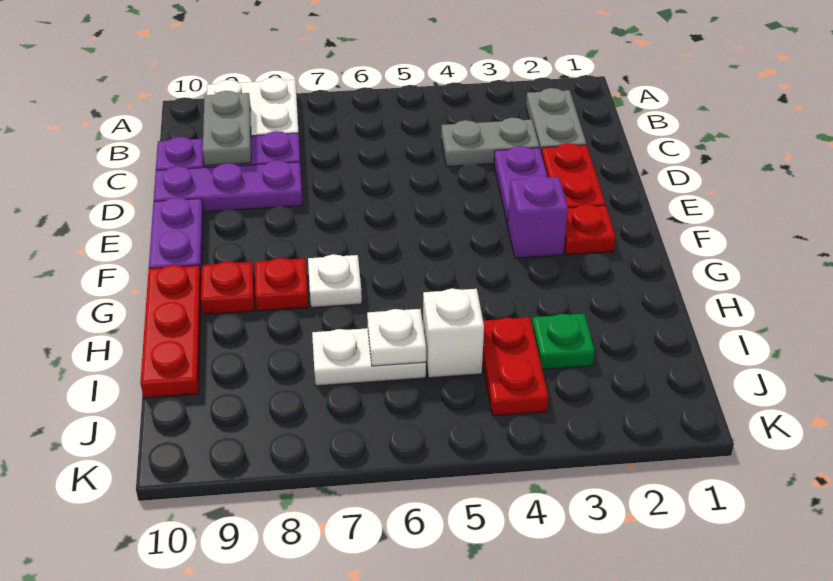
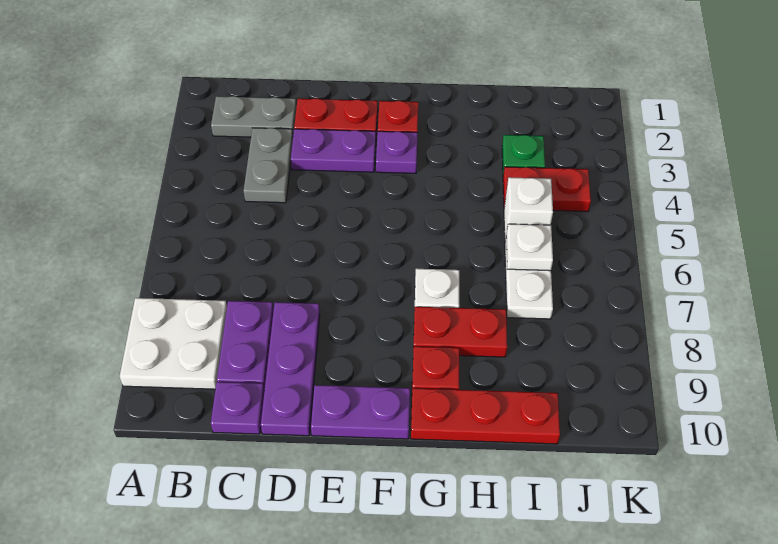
grey 1x2 plate [203,91,251,166] -> none
purple 1x1 brick [508,175,568,258] -> purple 1x1 plate [376,131,418,173]
red 1x1 plate [255,258,308,311] -> red 1x2 plate [413,307,507,357]

